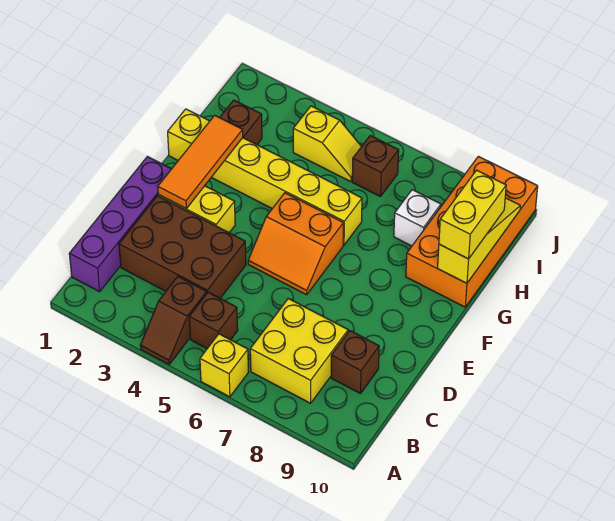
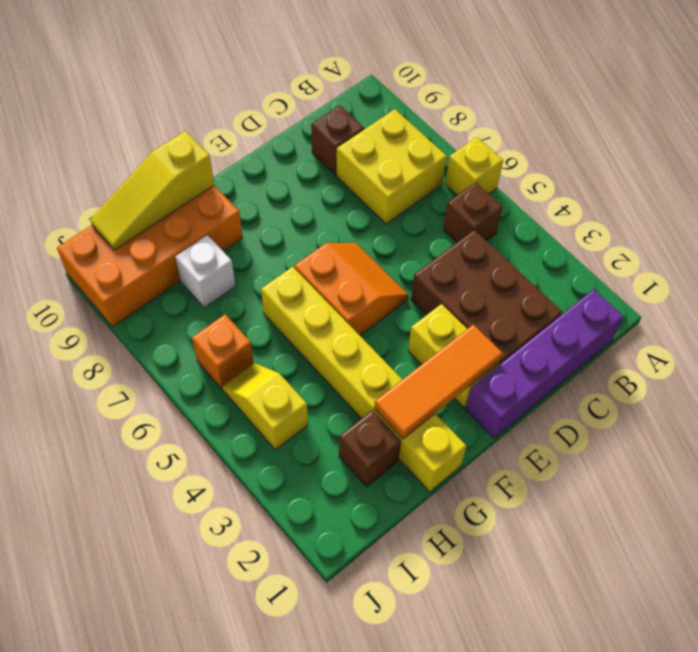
brown 1x2 slope [140,277,207,364] -> none
yellow 1x2 brick [439,170,506,259] -> none
brown 1x1 brick [352,136,399,197] -> orange 1x1 brick [192,314,254,389]

